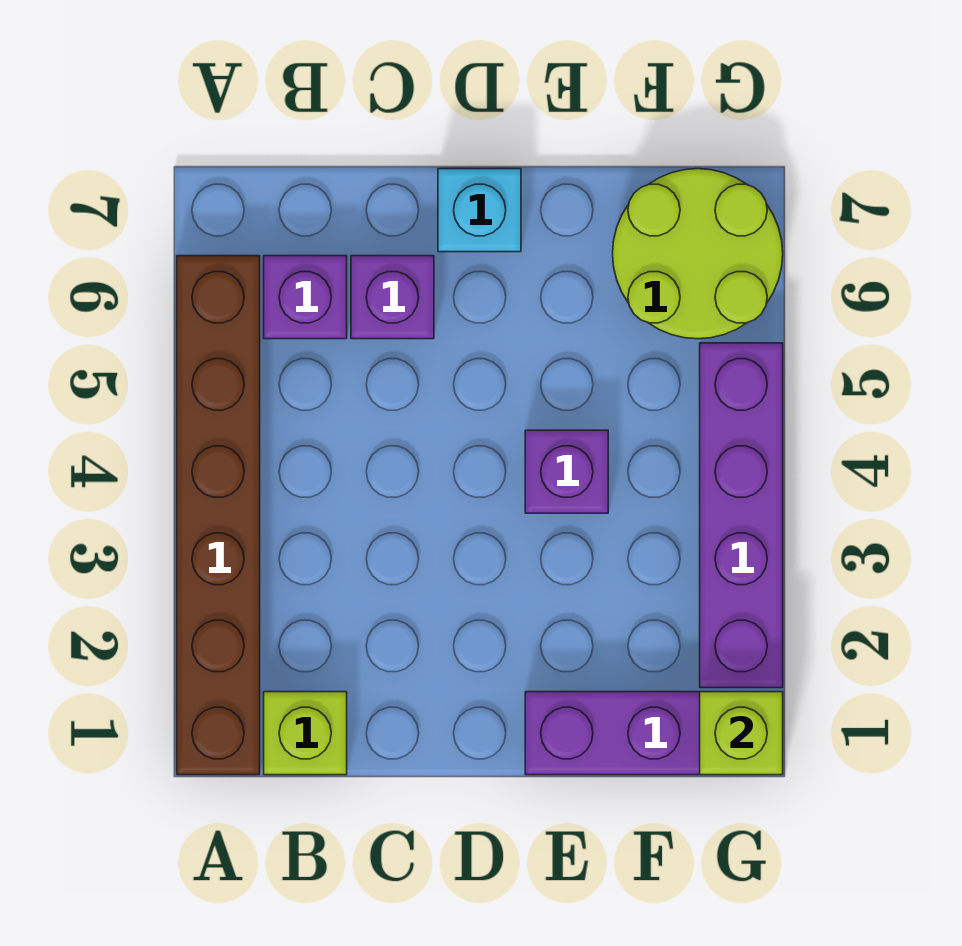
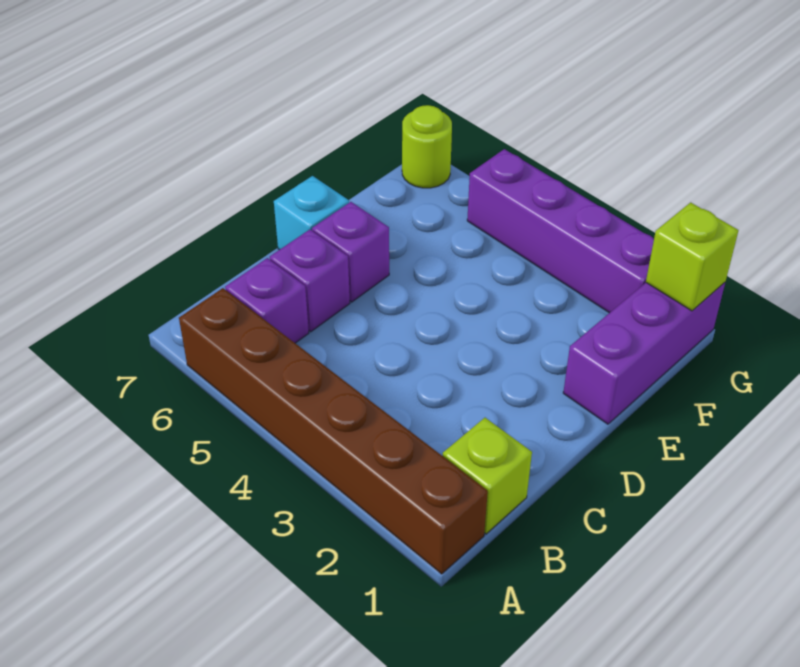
purple 1x1 brick [525,430,608,513] -> purple 1x1 brick moved to [312,202,389,302]
lime 2x2 round brick [613,169,783,339] -> lime 1x1 round brick [402,105,452,188]

